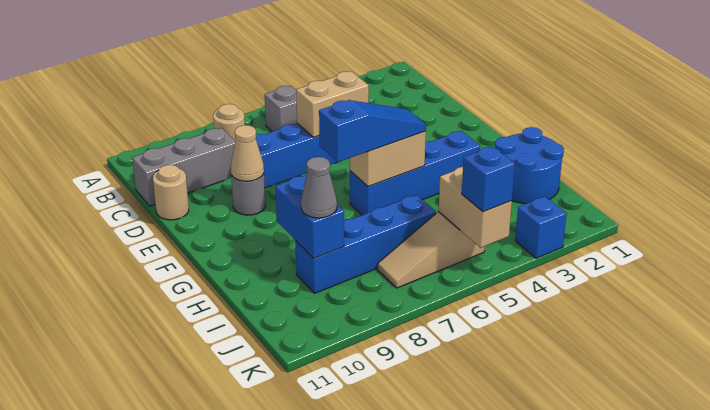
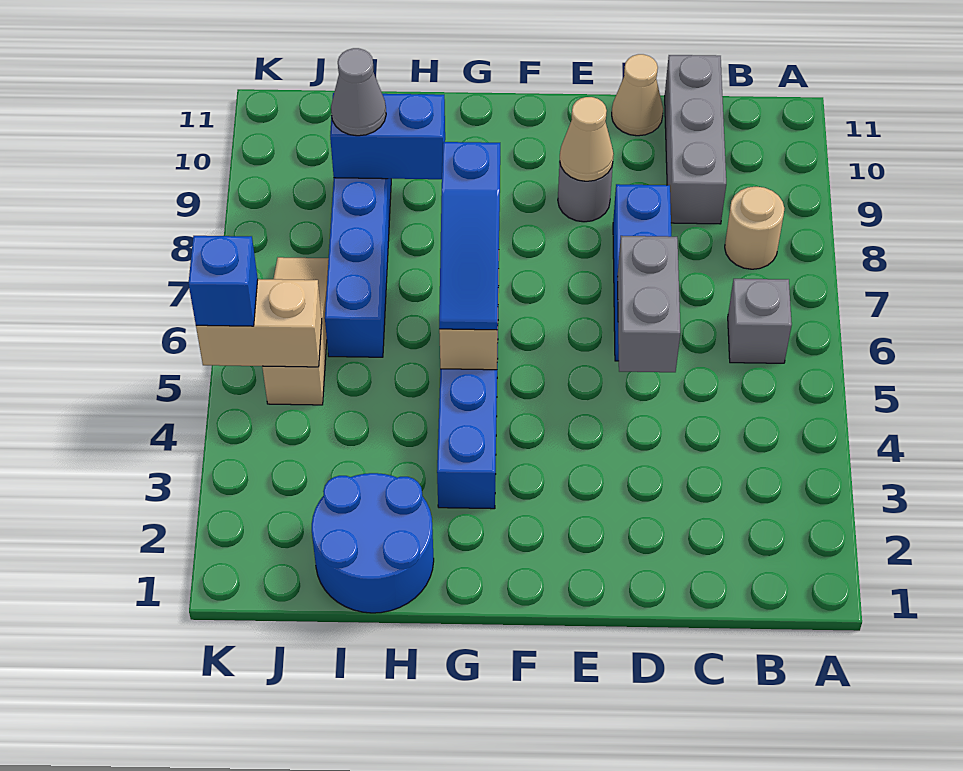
tan 1x2 brick [296,71,369,137] -> grey 1x2 brick [617,236,680,372]
tan 1x1 round brick [153,165,189,220] -> tan 1x1 cone [612,54,663,136]
blue 1x1 brick [515,196,567,258] -> none

